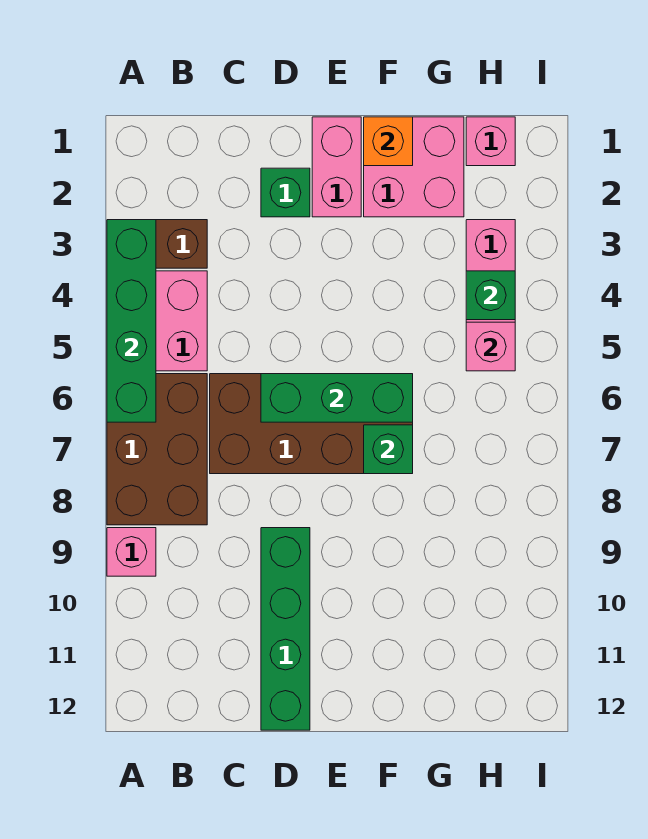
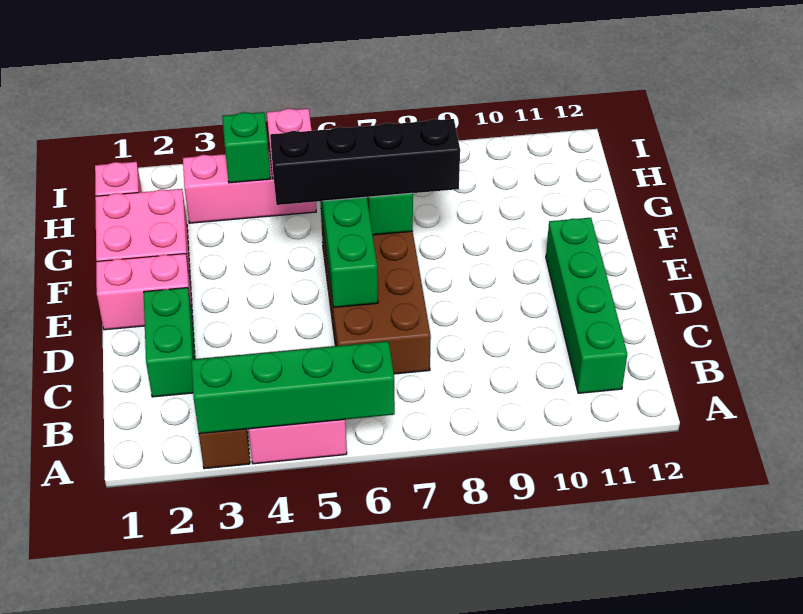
brown 2x3 brick [107,374,207,525] -> none
pink 1x1 brick [107,528,156,576] -> none
green 1x1 brick [261,168,310,217] -> green 1x2 brick [144,288,195,397]
green 1x4 brick [261,528,310,730] -> green 1x4 brick turned to [546,218,627,393]
orange 1x1 brick [364,117,413,166] -> none
none -> black 1x4 brick [270,119,460,205]

